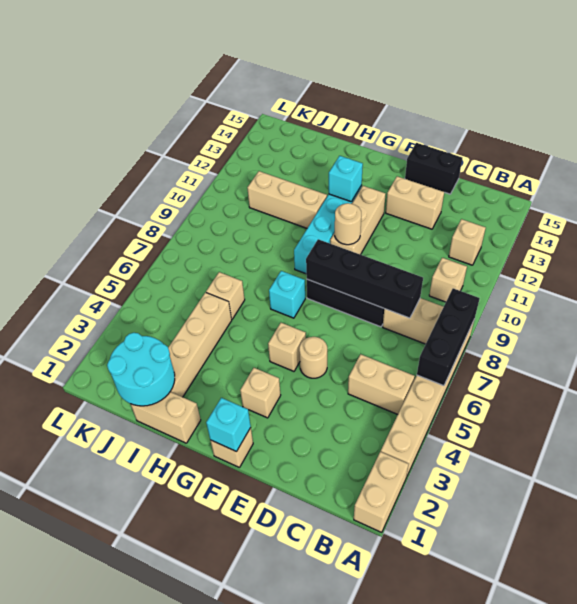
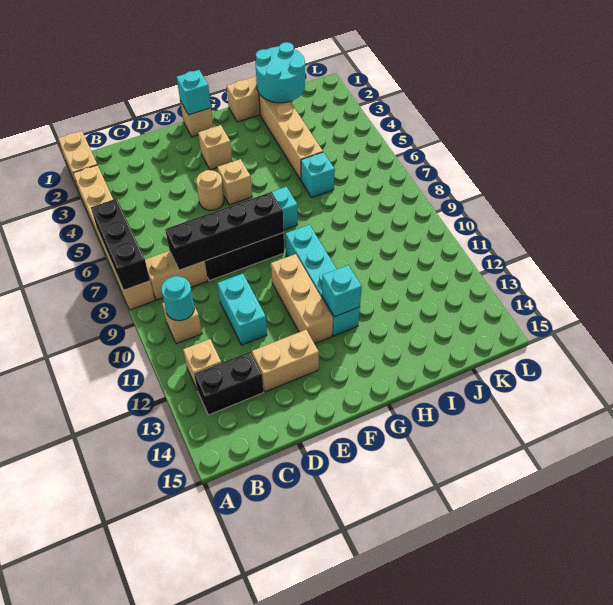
tan 1x2 brick [348,354,415,414] -> none
none -> cyan 1x1 round brick [161,276,194,321]
none -> cyan 1x2 brick [217,274,267,345]
black 1x2 brick [405,143,462,194] -> black 1x2 brick moved to [194,352,264,415]
tan 1x1 round brick [335,203,361,245] -> none
tan 1x3 brick [247,171,327,228] -> none
tan 1x1 brick [206,272,245,319] -> cyan 1x1 brick [301,152,335,197]

